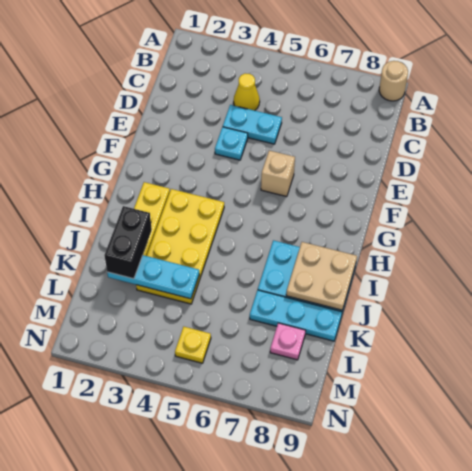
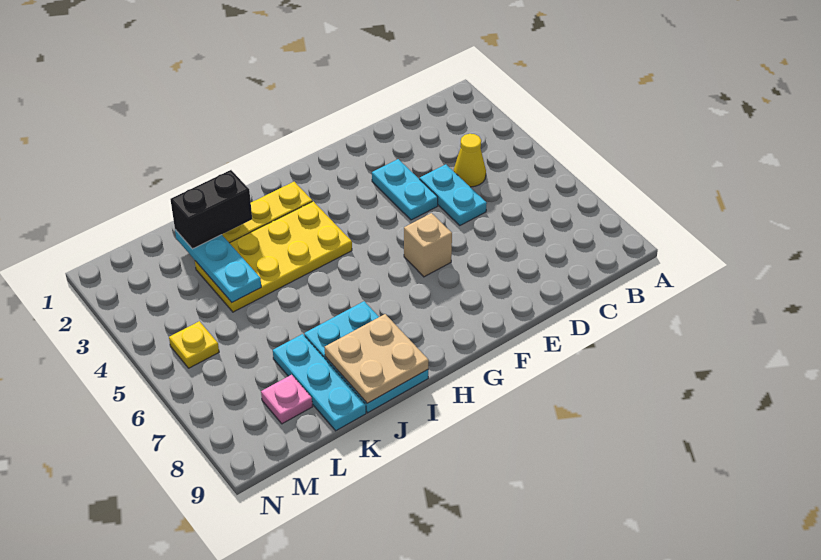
tan 1x1 round brick [379,61,408,101] -> none
cyan 1x1 plate [215,127,248,160] -> cyan 1x2 plate [372,159,438,220]

